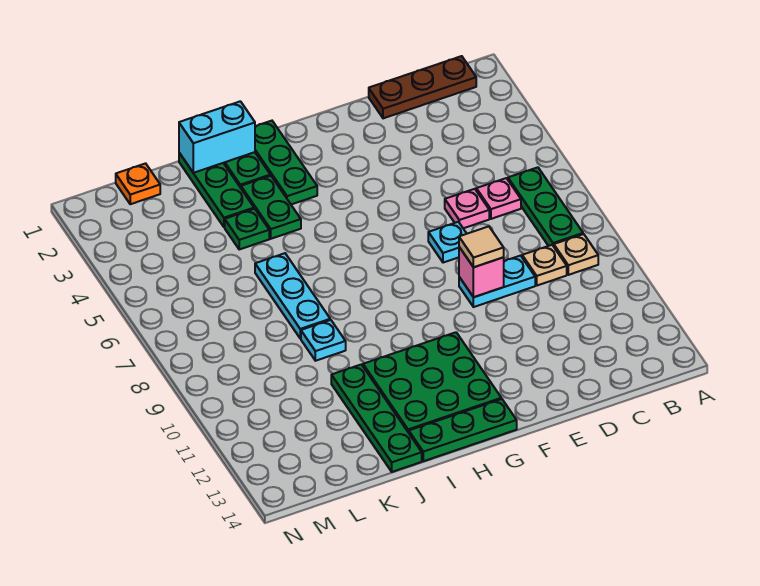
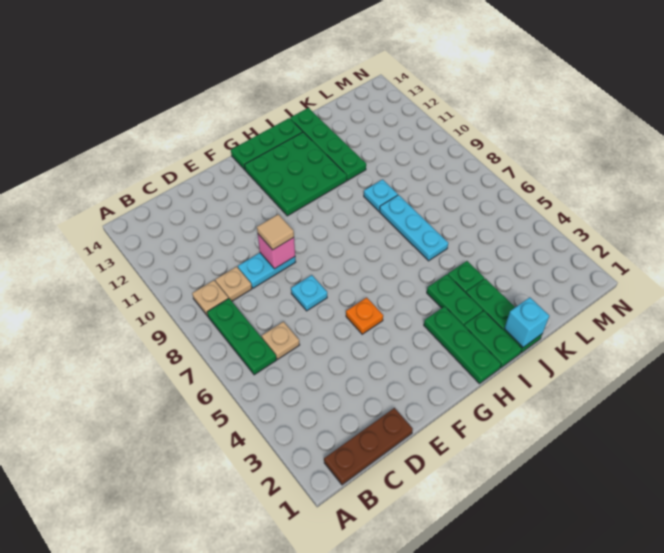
pink 1x1 plate [476,178,521,219] -> tan 1x1 plate [262,322,300,359]
pink 1x1 plate [445,189,489,228] -> none
cyan 1x2 brick [179,101,255,173] -> cyan 1x1 brick [504,297,549,347]
orange 1x1 plate [116,163,160,204] -> orange 1x1 plate moved to [346,298,383,334]

